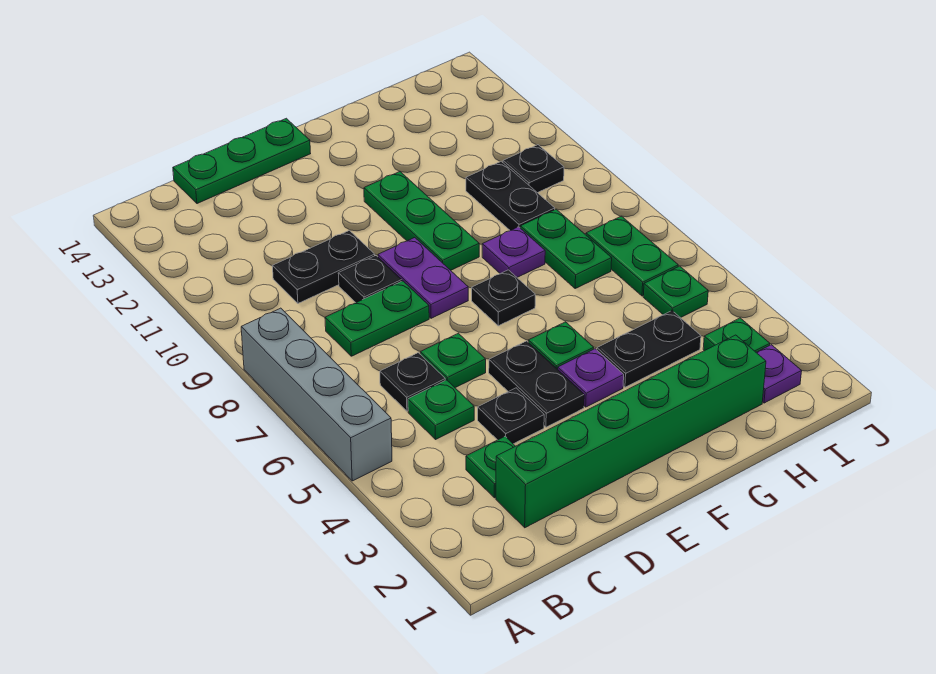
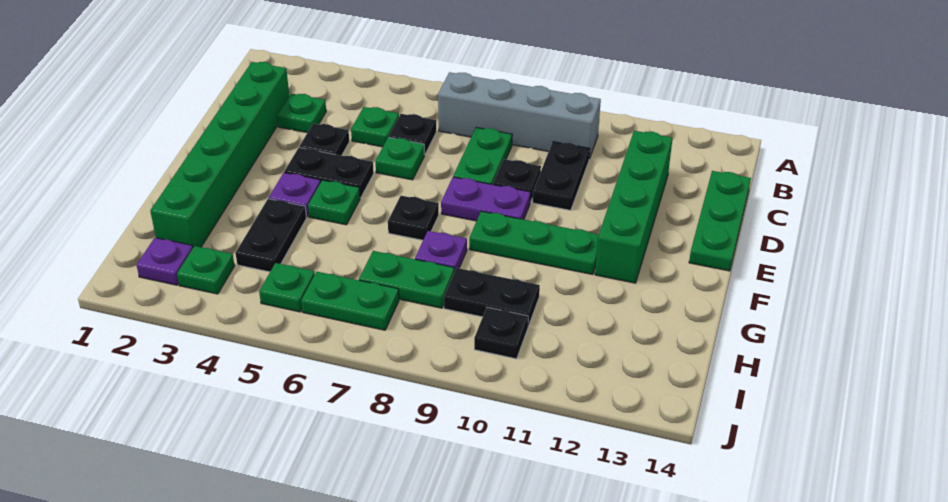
grey 1x4 brick [241,308,392,481] -> grey 1x4 brick moved to [438,72,601,159]
none -> green 1x4 brick [595,131,673,283]

